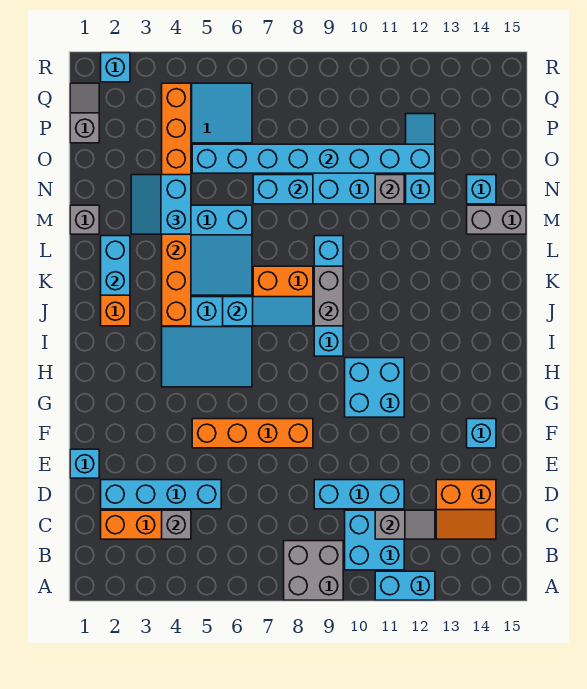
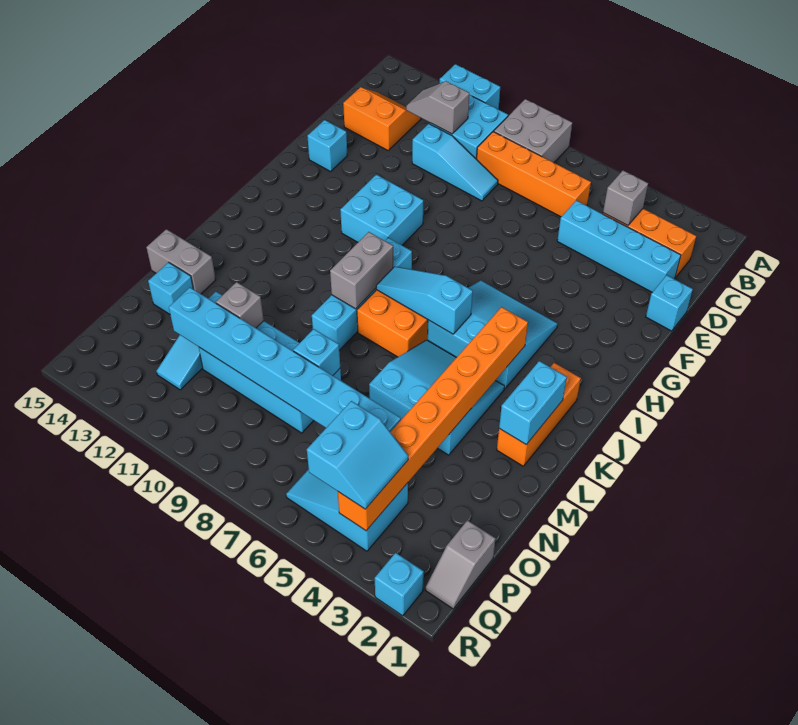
cyan 1x3 brick [314,480,404,509] -> cyan 1x3 slope [412,124,498,201]
orange 1x4 brick [192,419,313,448] -> orange 1x4 brick moved to [477,132,591,217]
grey 1x1 brick [70,205,99,234] -> none
cyan 2x2 slope [131,175,191,234] -> cyan 2x2 slope moved to [307,401,408,509]
cyan 1x2 brick [253,175,313,204] -> cyan 1x1 brick [293,329,340,376]

